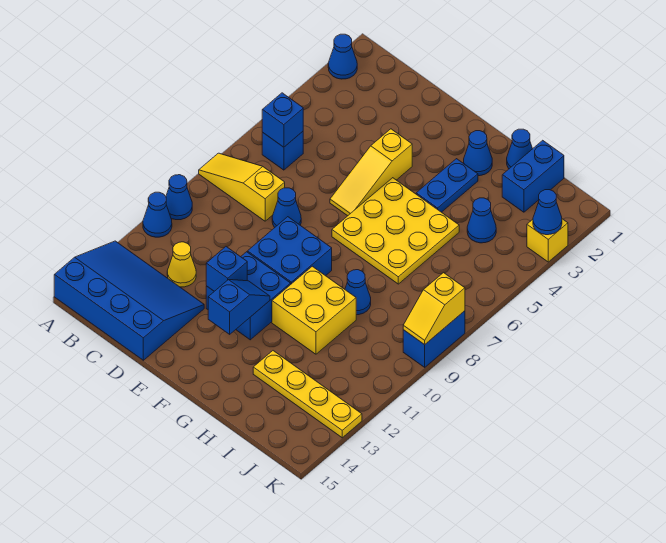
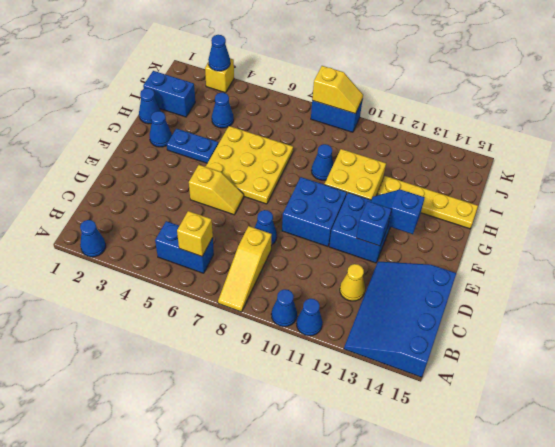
blue 1x1 brick [262,132,303,170] -> blue 1x2 brick [155,221,214,273]
blue 1x1 brick [262,93,303,147] -> yellow 1x1 brick [177,211,213,256]
yellow 1x3 slope [330,129,412,216] -> yellow 1x2 slope [189,165,244,215]
yellow 1x4 plate [253,351,362,438] -> yellow 1x4 plate turned to [377,176,478,229]

